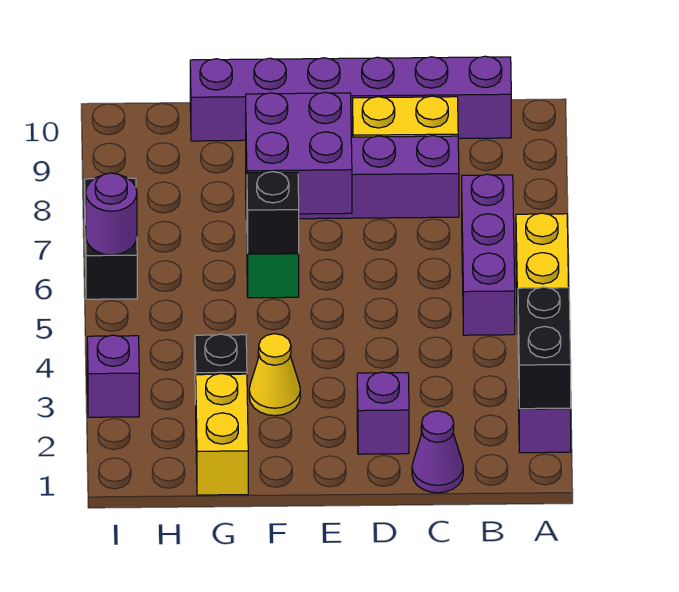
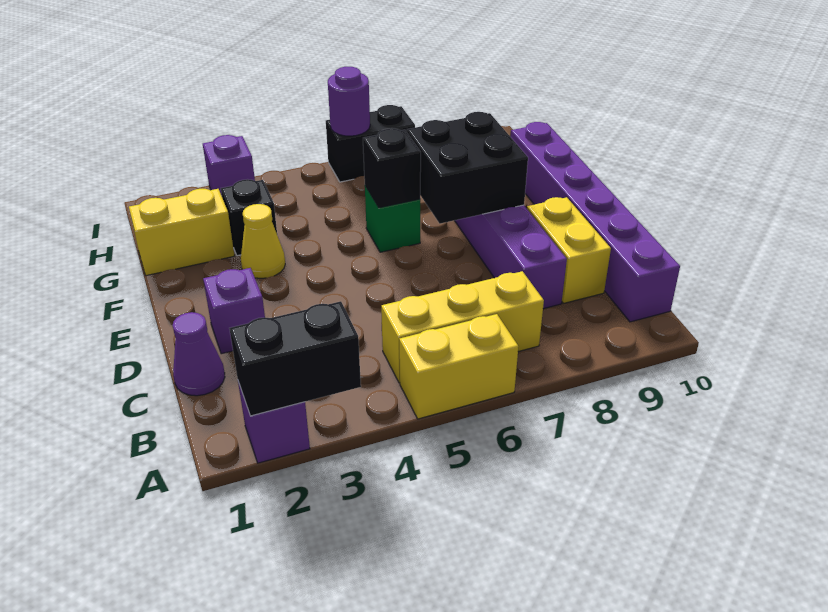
purple 1x3 brick [462,174,515,335] -> yellow 1x3 brick [381,271,544,383]
purple 2x2 brick [246,92,352,214] -> black 2x2 brick [407,112,528,224]

